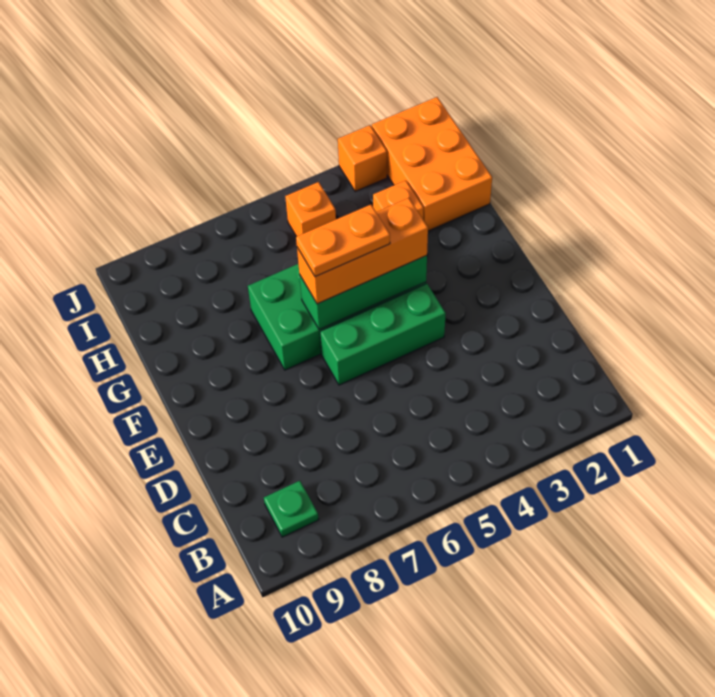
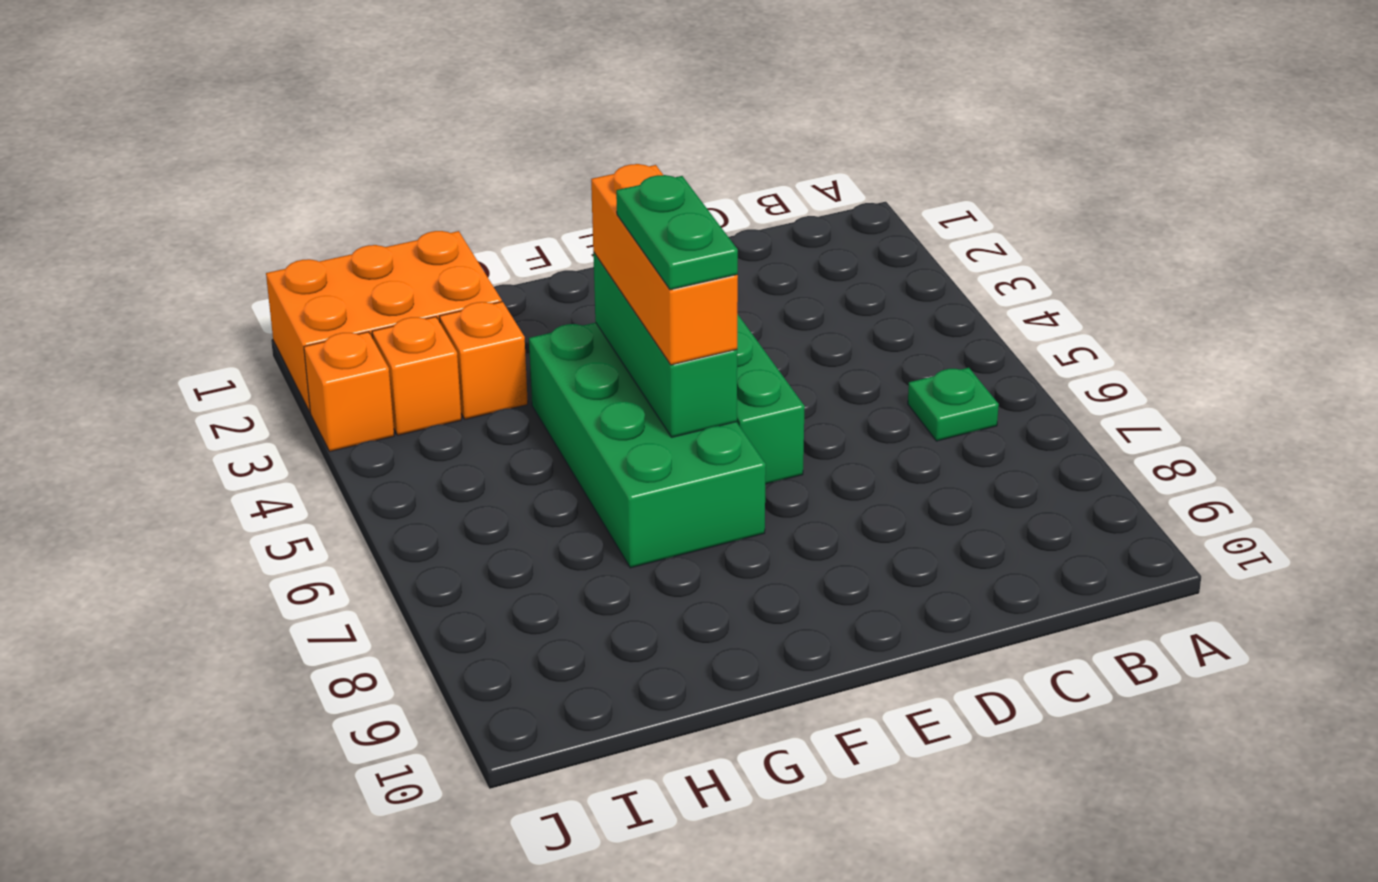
green 1x1 plate [264,481,319,537] -> green 1x1 plate moved to [908,368,999,441]
orange 1x2 plate [296,205,390,277] -> green 1x2 plate [616,175,738,290]
orange 1x1 brick [285,182,336,237] -> orange 1x1 brick moved to [372,317,461,435]

